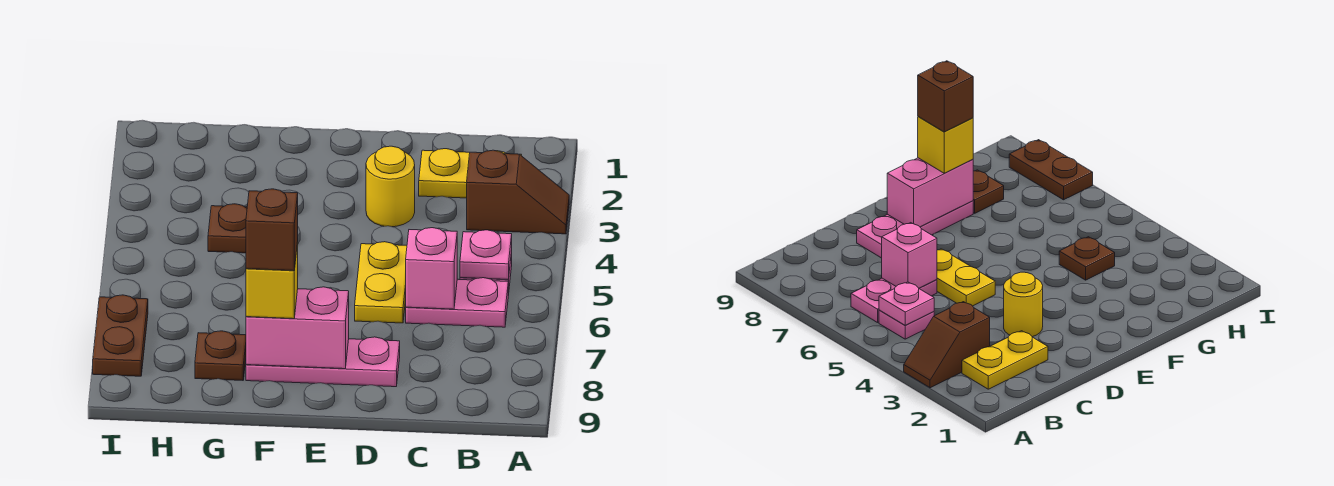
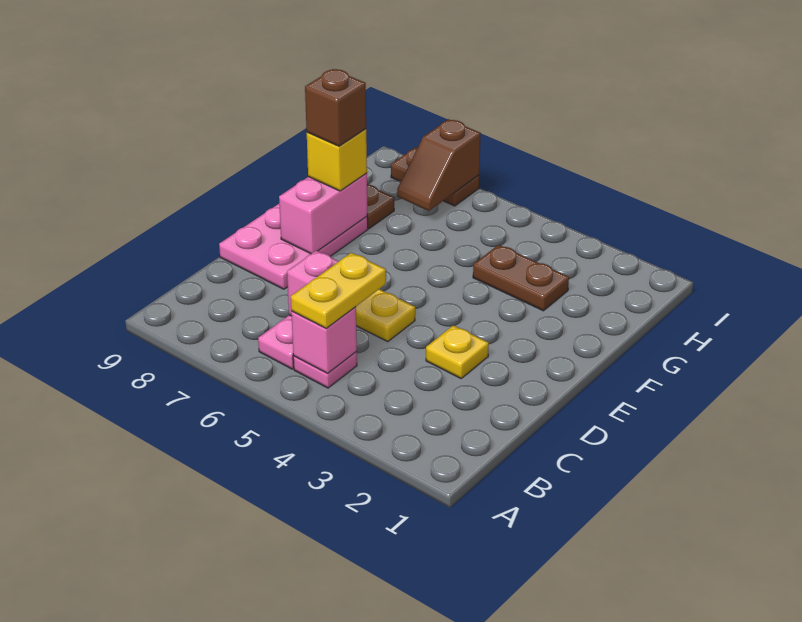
brown 1x2 slope [467,150,569,234] -> brown 1x2 slope moved to [397,119,481,211]
yellow 1x2 plate [419,149,522,198] -> yellow 1x2 plate moved to [291,253,386,328]
pink 1x1 plate [460,230,512,280] -> pink 1x1 brick [291,307,357,373]
yellow 1x1 round brick [366,146,415,227] -> yellow 1x1 plate [426,325,489,378]
pink 1x3 plate [246,337,400,387] -> pink 2x3 plate [219,204,368,289]
brown 1x1 plate [208,204,247,253] -> brown 1x2 plate [473,245,569,311]

